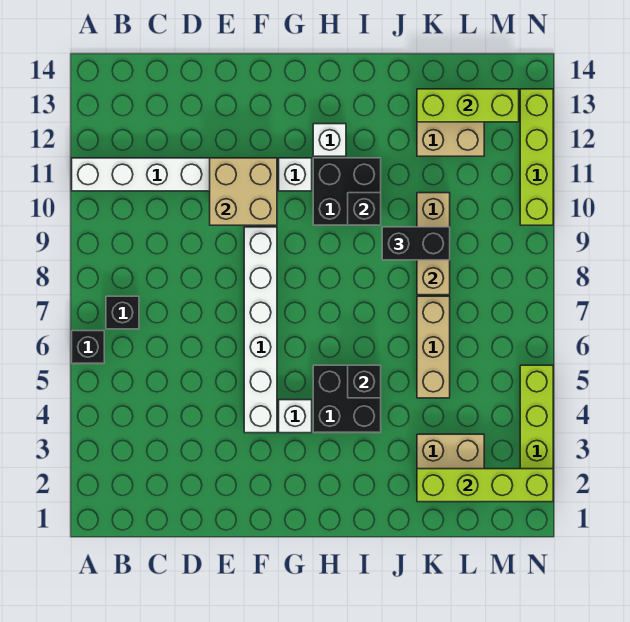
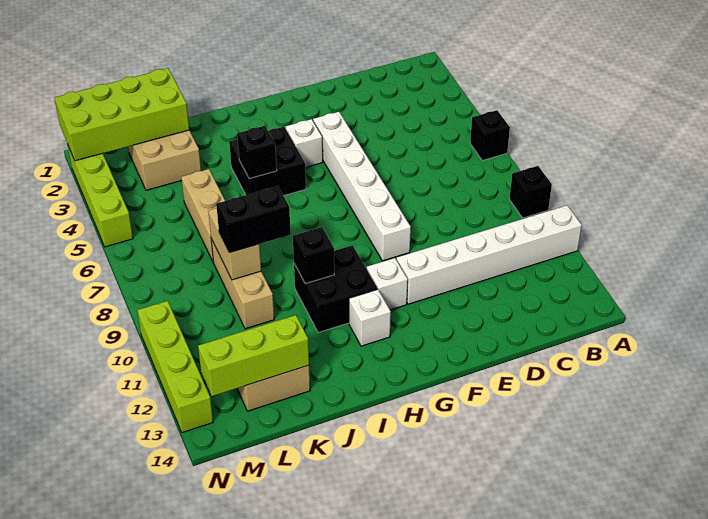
black 1x1 brick [106,296,139,329] -> black 1x1 brick moved to [509,166,552,218]
tan 2x2 brick [210,158,277,225] -> none
lime 1x4 brick [417,469,553,502] -> lime 2x4 brick [55,68,189,161]

